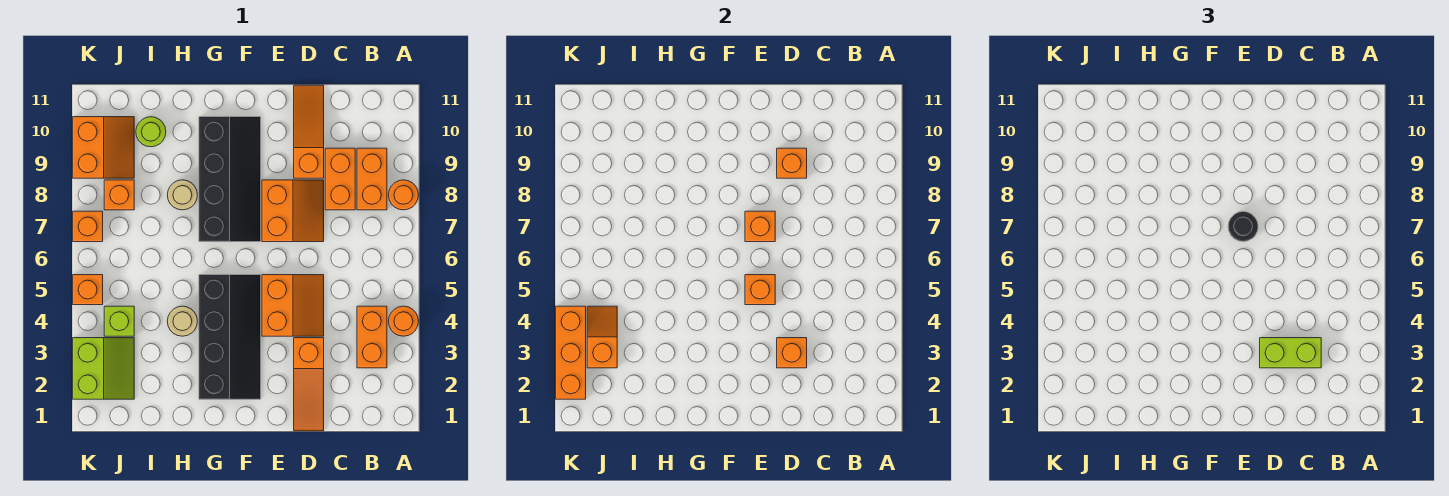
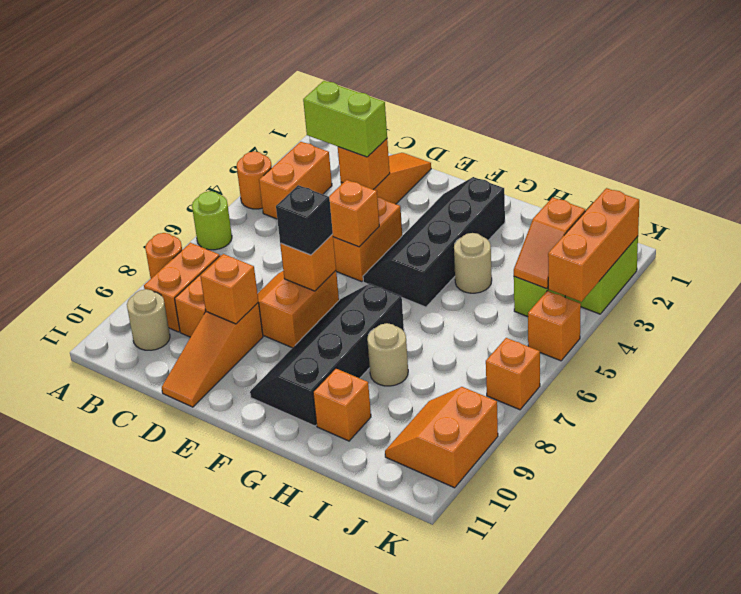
none -> tan 1x1 round brick [127,289,170,350]
black 1x1 round brick [1228,212,1258,242] -> black 1x1 brick [276,185,333,255]
lime 1x1 round brick [136,117,166,147] -> lime 1x1 round brick moved to [192,191,232,250]
orange 1x1 brick [104,180,134,210] -> orange 1x1 brick moved to [313,368,371,441]

